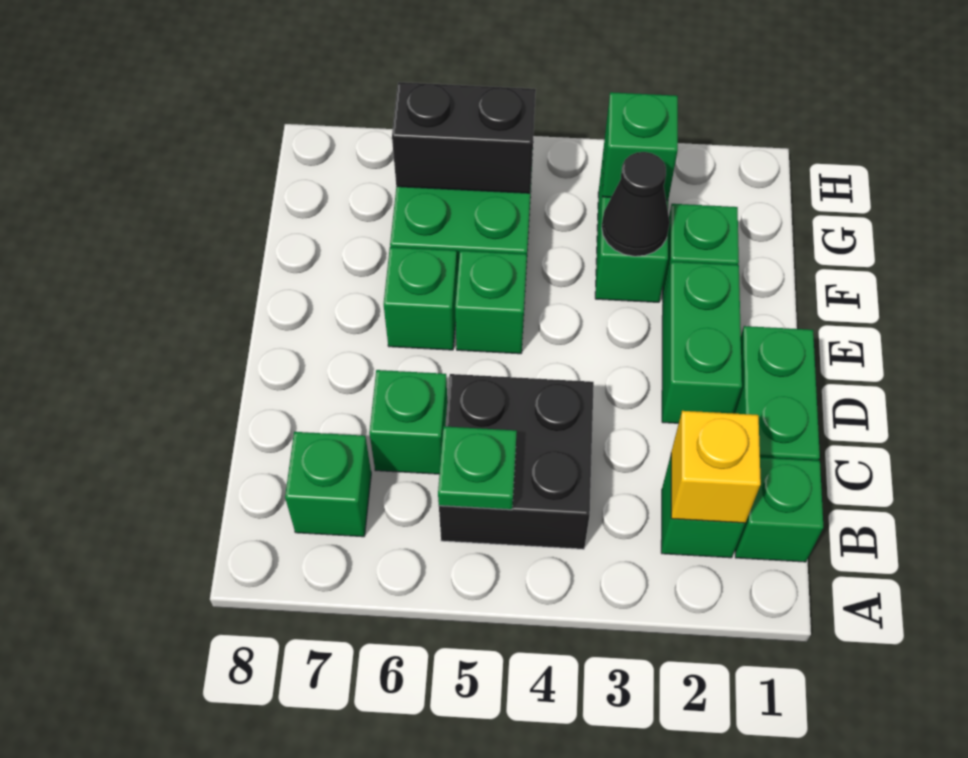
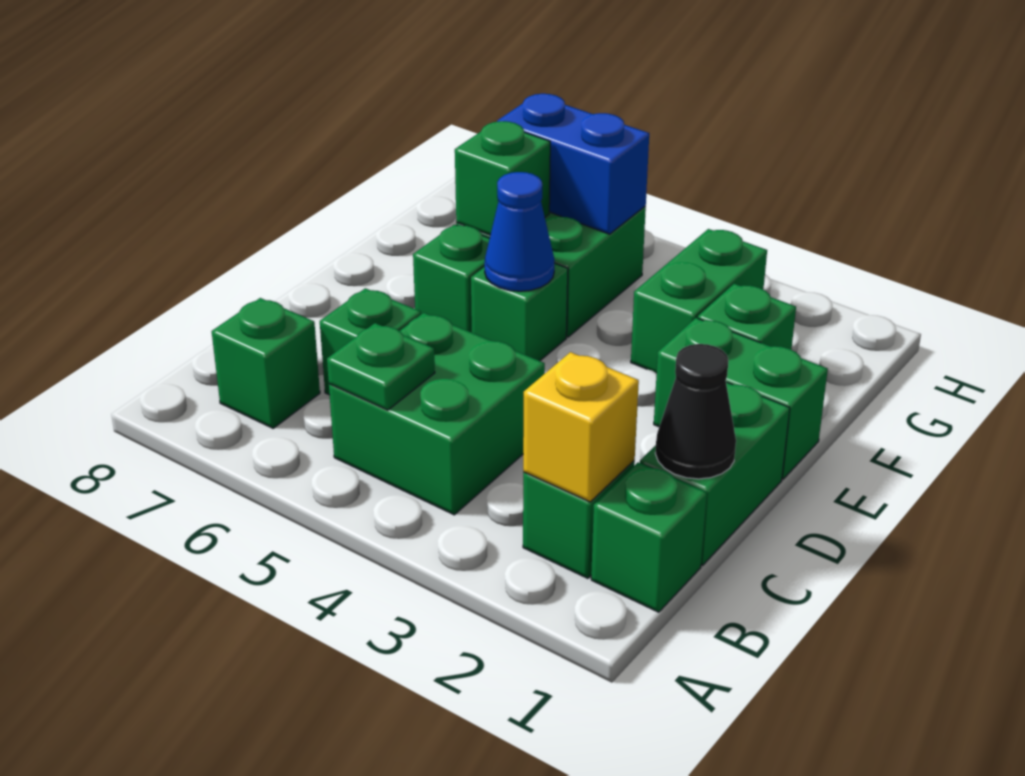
black 2x2 brick [439,374,594,549] -> green 2x2 brick [329,313,545,515]
green 1x2 brick [662,262,742,423] -> green 1x2 brick turned to [654,318,828,479]
none -> blue 1x1 cone [485,172,555,291]
black 1x1 cone [602,152,670,256] -> black 1x1 cone moved to [655,344,736,479]
green 1x1 brick [602,92,678,200] -> green 1x1 brick moved to [455,121,550,235]
black 1x2 brick [392,82,536,193] -> blue 1x2 brick [497,94,649,234]

